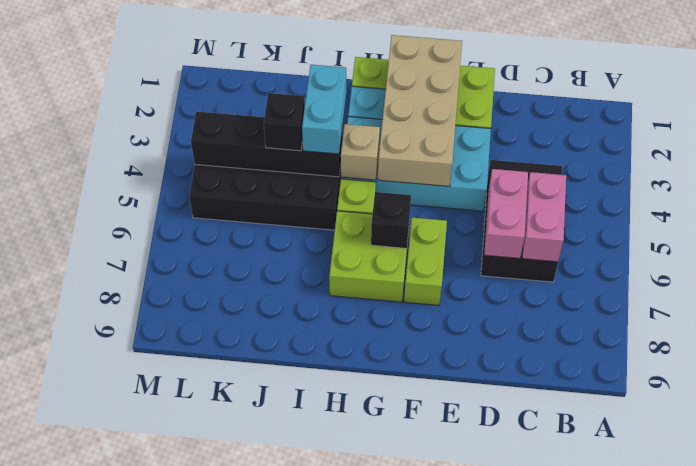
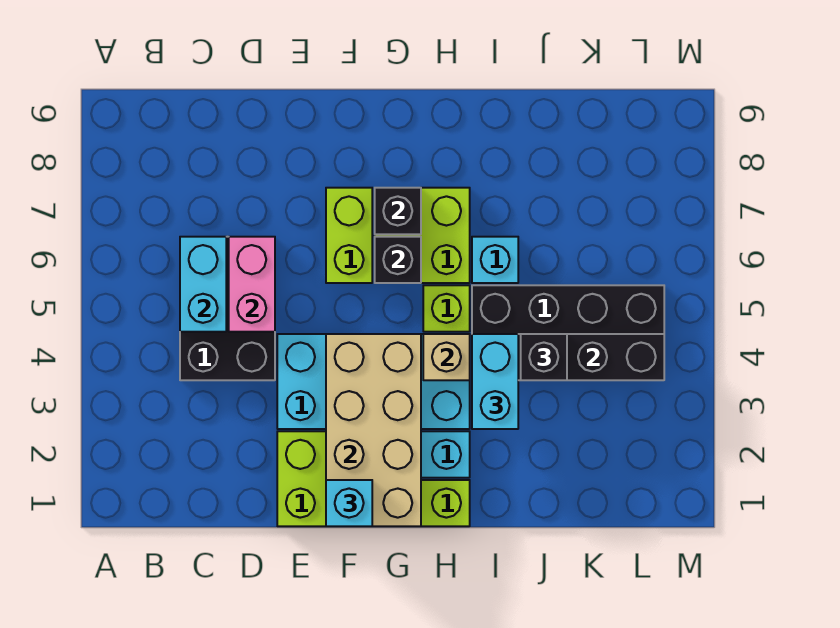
pink 1x2 brick [522,172,566,262] -> cyan 1x2 brick [180,237,226,332]
none -> cyan 1x1 brick [326,480,372,526]
none -> black 1x1 brick [375,188,421,234]
none -> cyan 1x1 brick [472,237,518,283]

